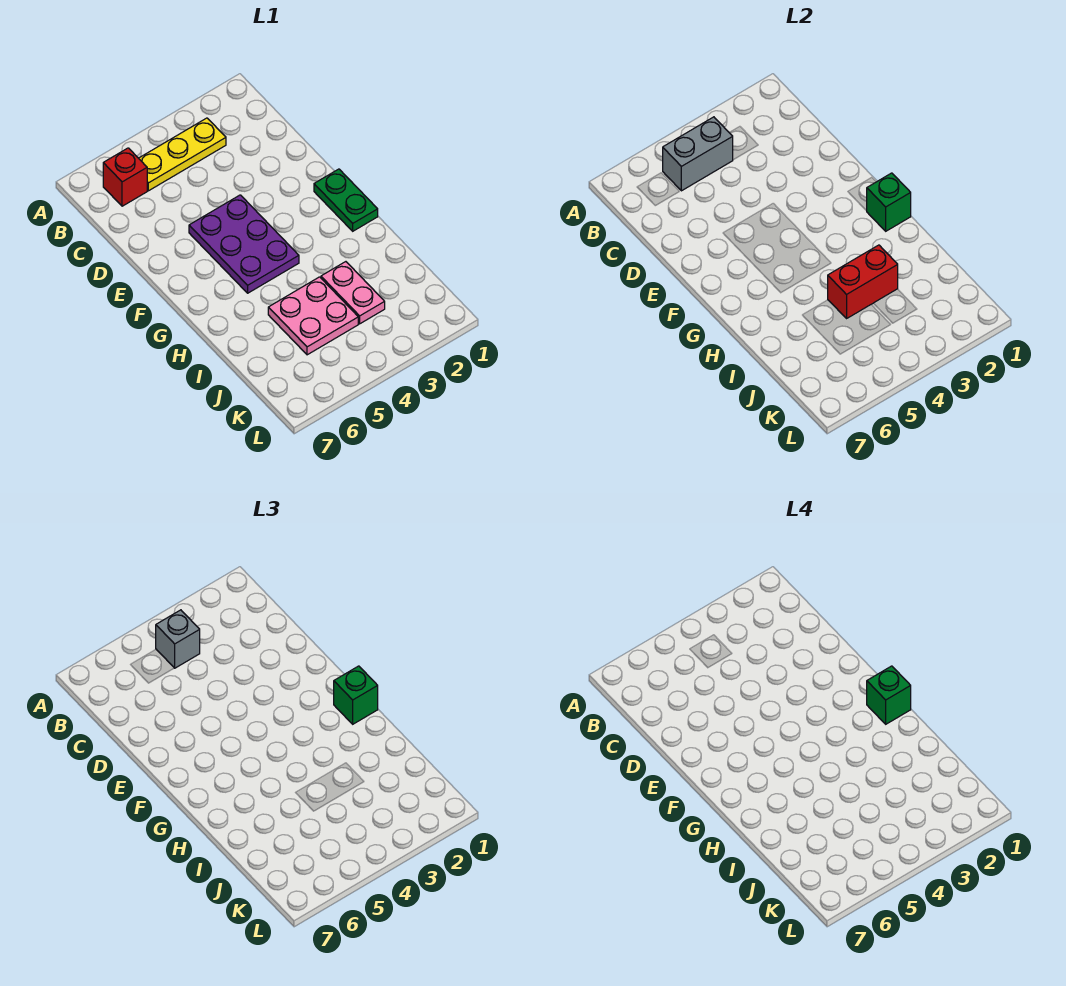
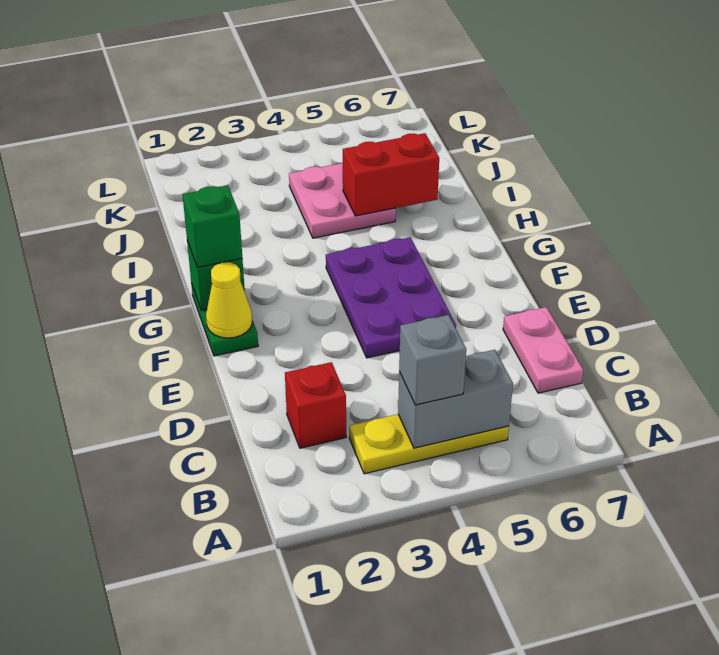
red 1x1 brick [103,148,147,206] -> red 1x1 brick moved to [285,362,346,448]
none -> yellow 1x1 cone [206,262,252,338]
green 1x1 brick [867,666,911,724] -> none
pink 1x2 plate [321,262,385,324] -> pink 1x2 plate moved to [503,307,583,393]
red 1x2 brick [828,245,898,318] -> red 1x2 brick moved to [343,133,439,216]

